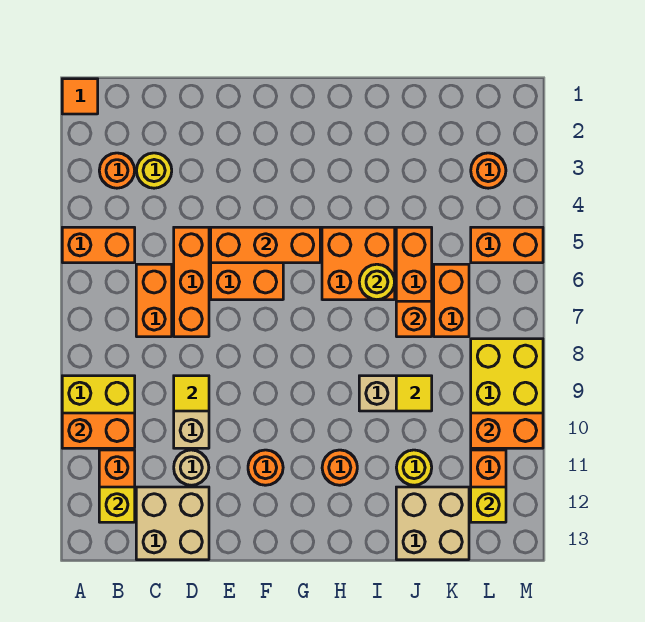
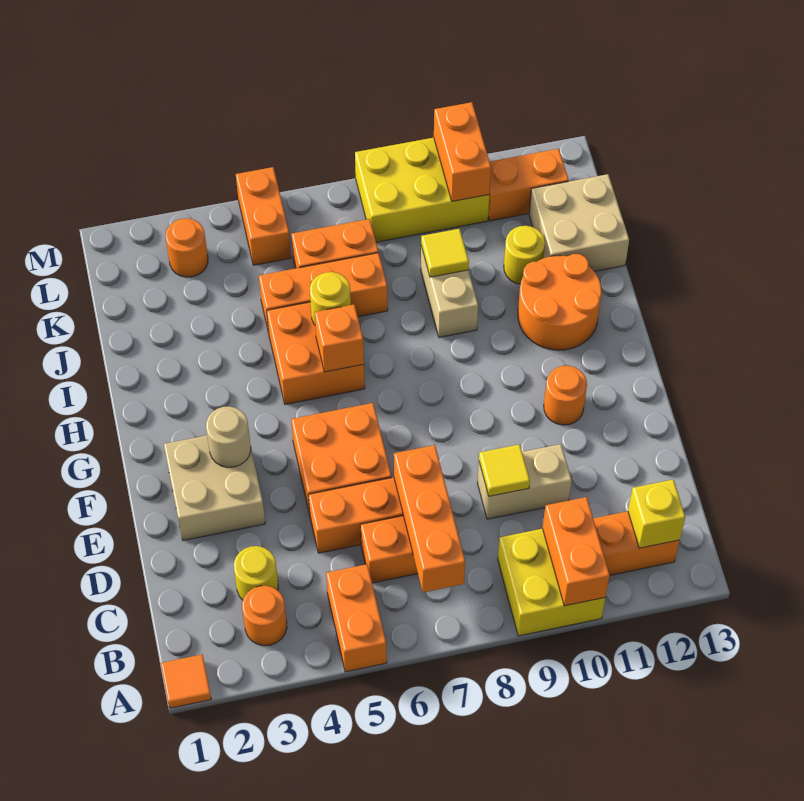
tan 2x2 brick [136,487,209,560] -> tan 2x2 brick moved to [164,435,265,540]
tan 1x1 round brick [174,450,209,485] -> tan 1x1 round brick moved to [206,406,251,467]
orange 1x3 brick [211,227,320,263] -> orange 1x3 brick moved to [394,445,465,592]
orange 1x1 round brick [322,450,357,485] -> orange 2x2 round brick [518,254,602,350]
orange 1x1 brick [396,301,432,337] -> orange 1x1 brick moved to [315,305,364,372]
yellow 1x1 brick [471,487,506,522] -> none

